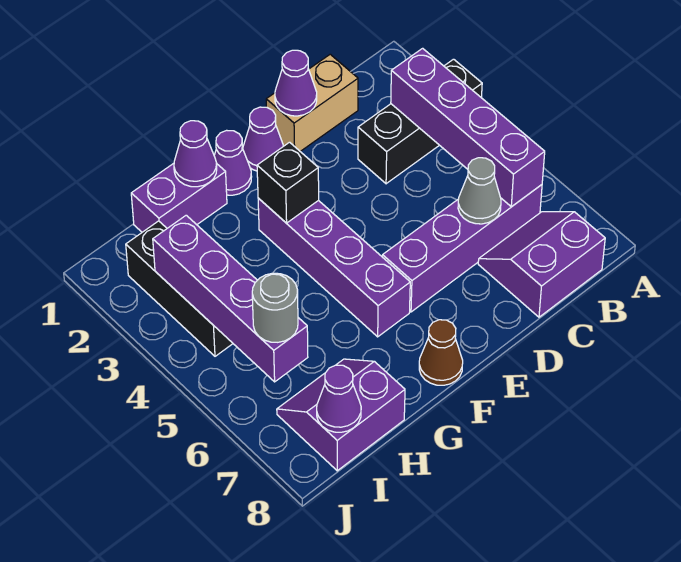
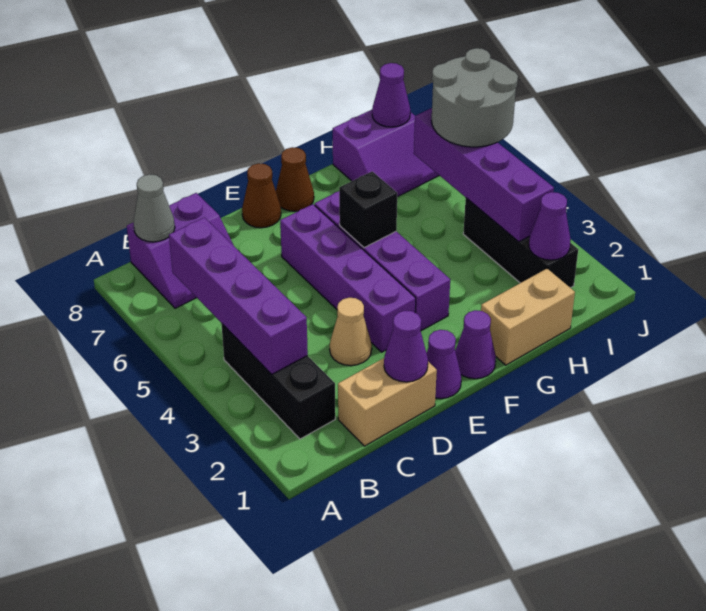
black 1x3 brick [358,59,482,184] -> black 1x3 brick turned to [222,324,335,439]
purple 1x4 brick [383,185,542,312] -> purple 1x4 brick turned to [280,204,416,352]
grey 1x1 cone [458,158,501,224] -> grey 1x1 cone moved to [133,174,175,242]
none -> tan 1x1 cone [330,298,372,366]
none -> brown 1x1 cone [242,163,281,228]
black 1x1 brick [257,142,319,223] -> black 1x1 brick moved to [339,171,397,248]
purple 1x2 brick [131,163,227,232] -> tan 1x2 brick [481,269,575,365]
purple 1x1 cone [174,121,217,187] -> purple 1x1 cone moved to [529,192,571,260]
grey 1x1 round brick [252,273,298,342] -> grey 2x2 round brick [432,48,518,147]

